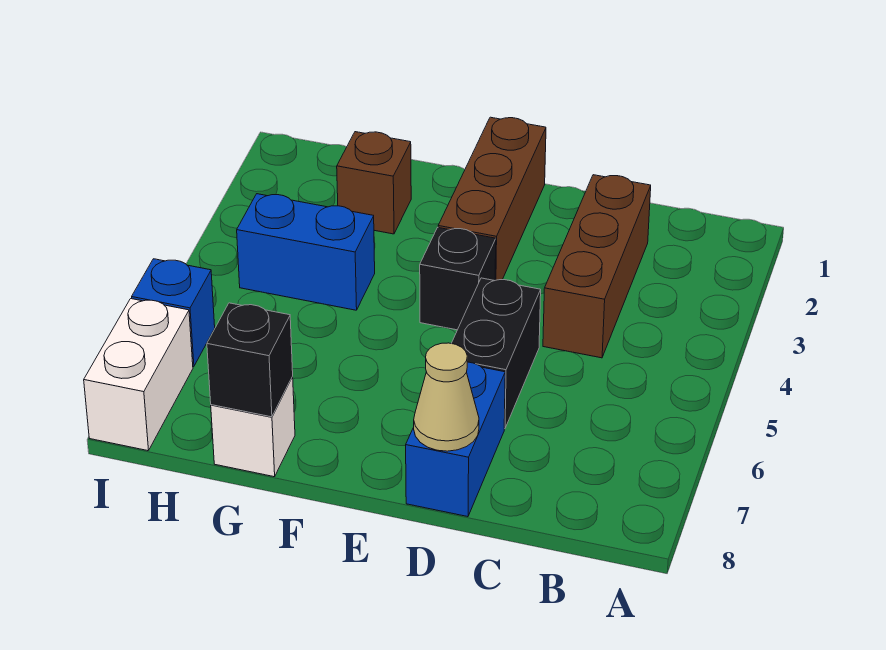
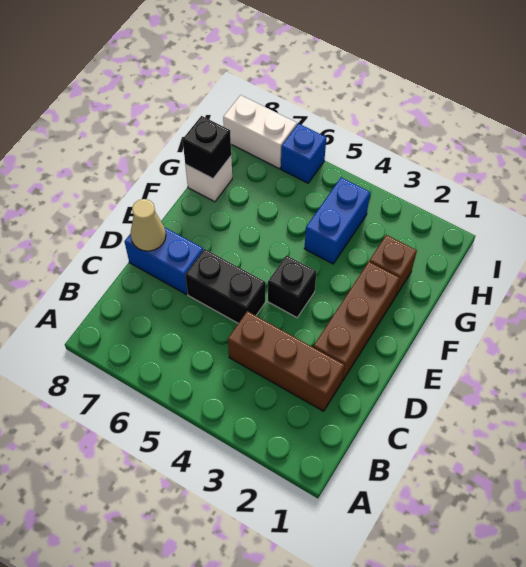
brown 1x3 brick [438,117,546,280] -> brown 1x3 brick turned to [313,262,399,381]

